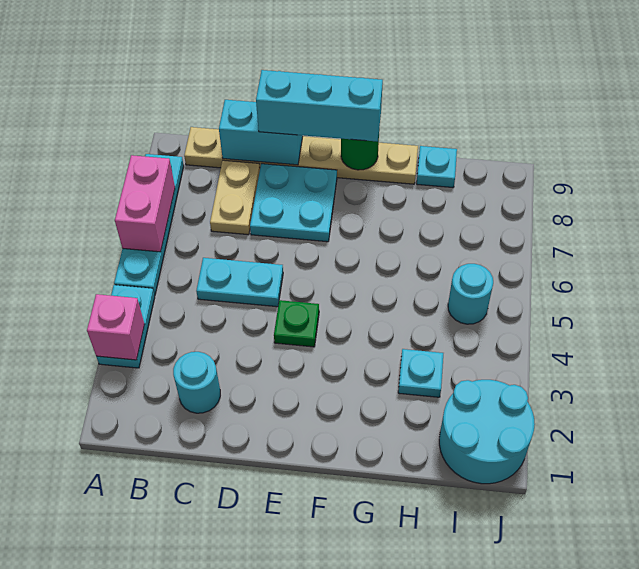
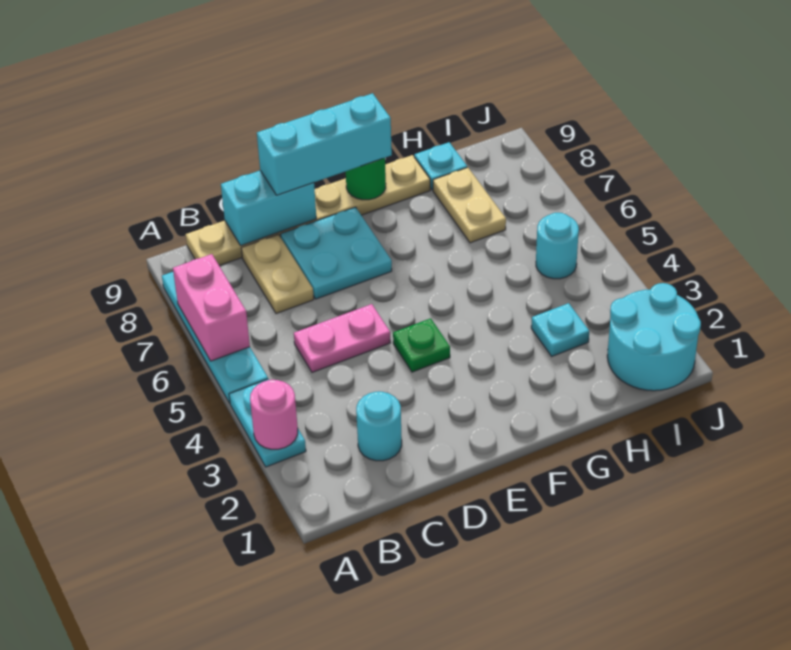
pink 1x1 brick [87,294,145,360] -> pink 1x1 round brick [250,380,298,449]
cyan 1x2 plate [196,258,283,307] -> pink 1x2 plate [294,304,391,372]
none -> tan 1x2 plate [433,167,506,243]

